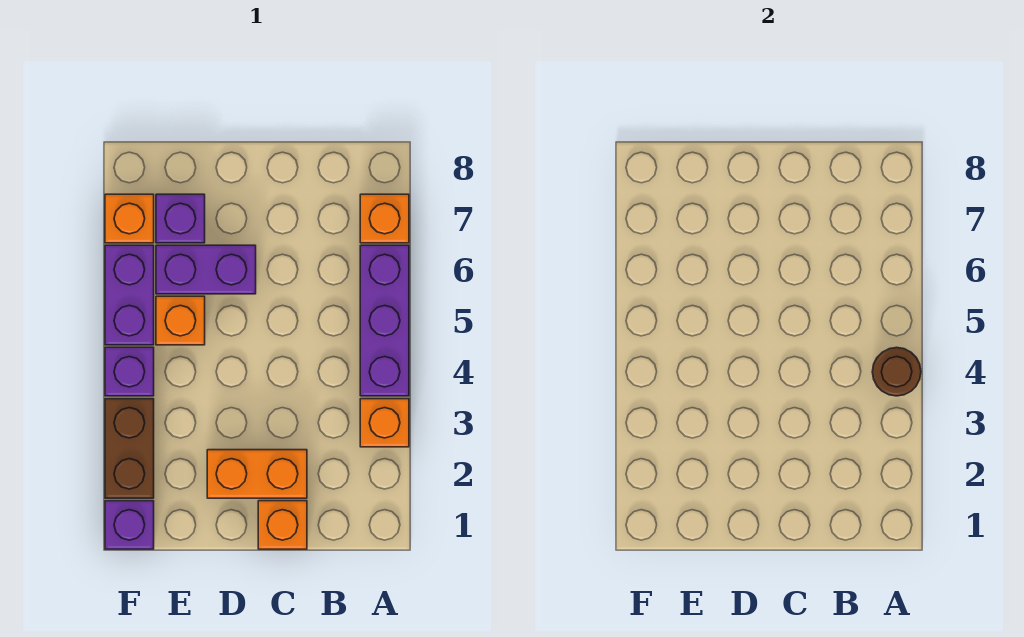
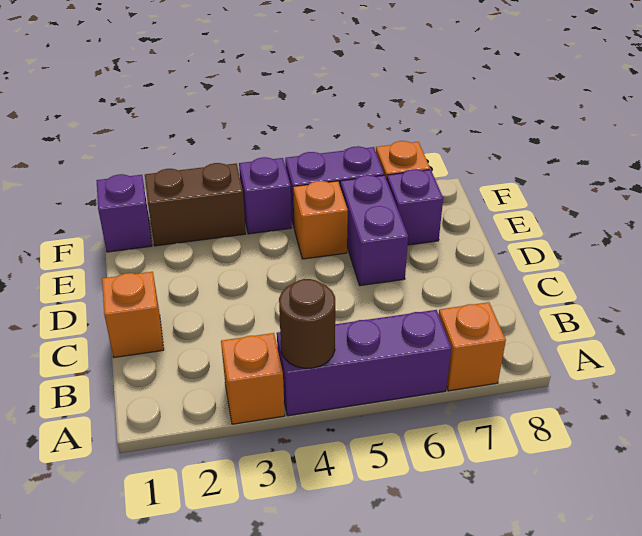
orange 1x2 brick [207,450,307,498] -> none

